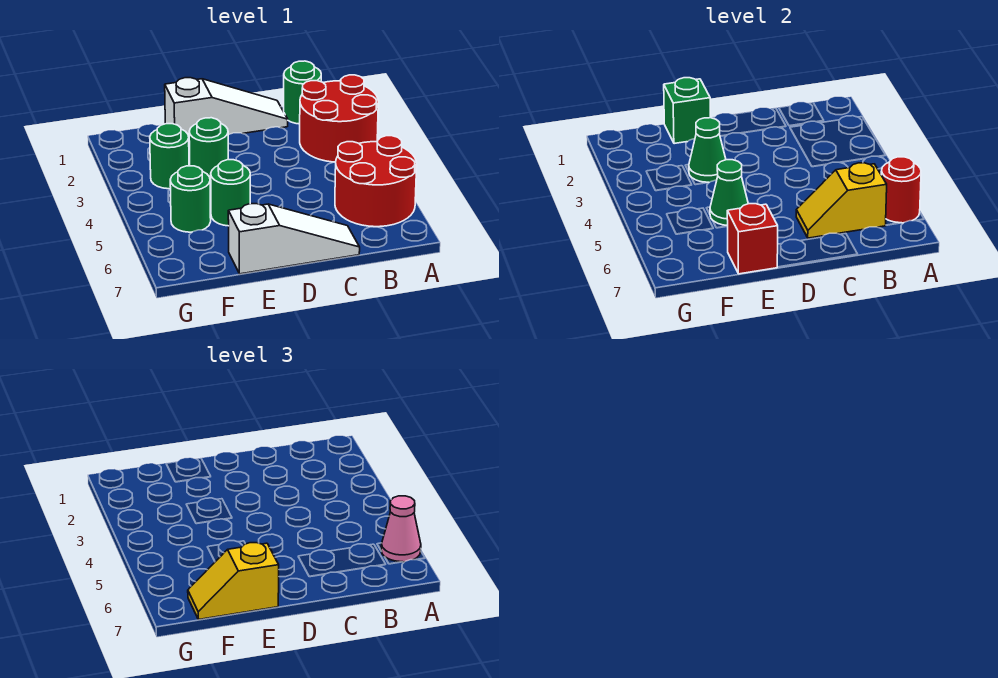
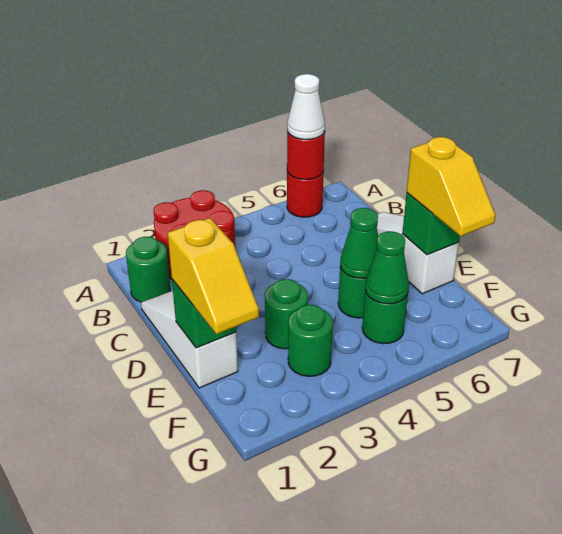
red 2x2 round brick [335,136,417,227] -> red 1x1 round brick [287,171,324,217]
pink 1x1 cone [381,496,421,562] -> white 1x1 cone [287,74,325,140]
yellow 1x2 slope [796,163,887,238] -> yellow 1x2 slope moved to [168,218,259,334]
green 1x1 cone [689,118,726,182] -> green 1x1 cone moved to [365,231,409,304]
red 1x1 brick [727,204,778,274] -> green 1x1 brick [402,193,460,255]

